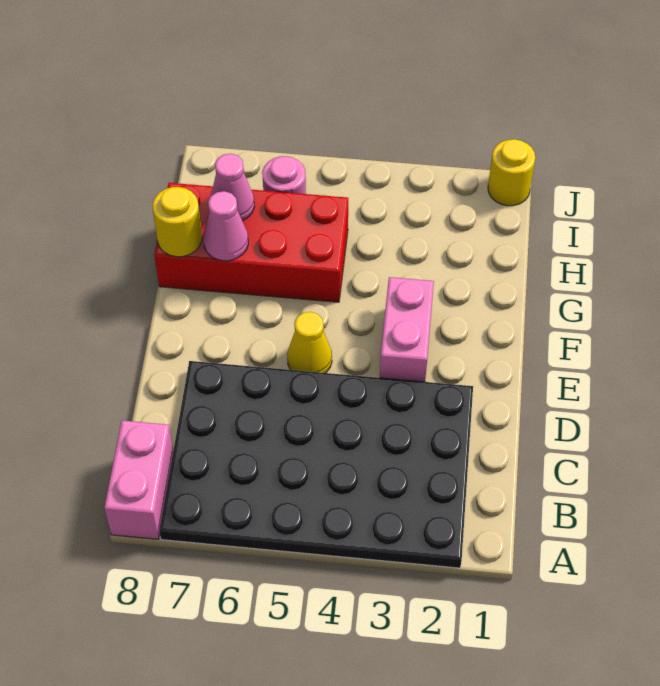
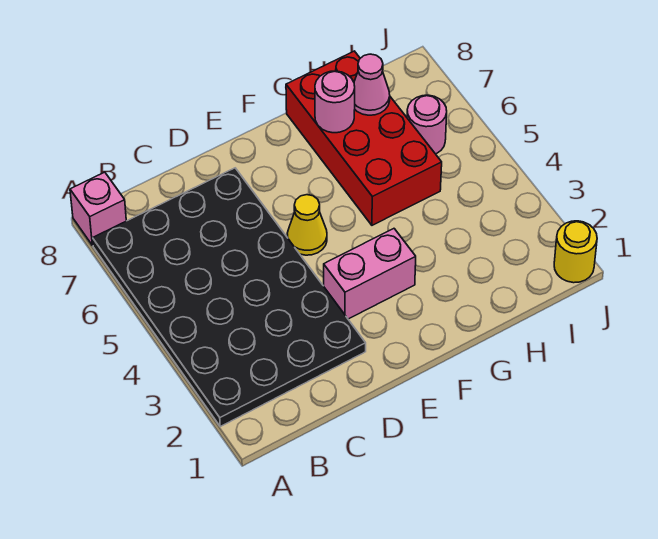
pink 1x2 brick [104,420,173,539] -> pink 1x1 brick [70,172,126,245]
pink 1x1 cone [203,191,248,261] -> pink 1x1 round brick [315,71,355,133]
yellow 1x1 round brick [153,187,202,257] -> none

